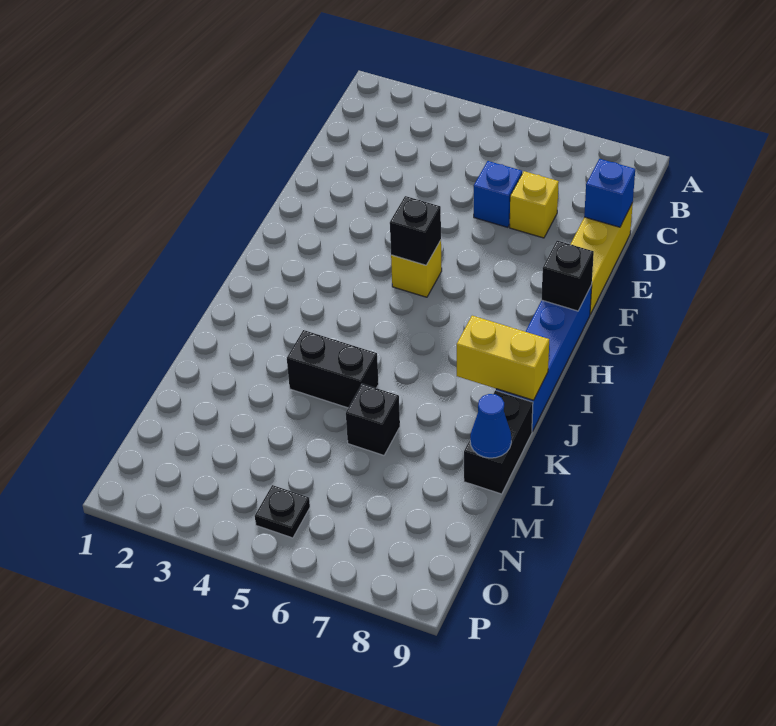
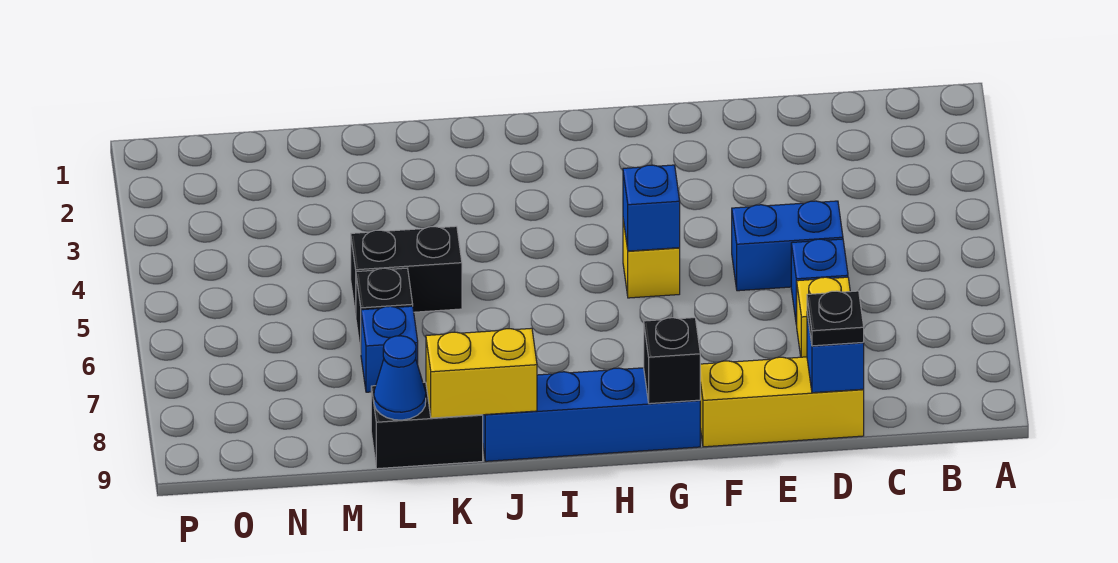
none -> blue 1x2 brick [732,201,843,291]
black 1x1 brick [390,196,441,265] -> blue 1x1 brick [623,165,680,251]
yellow 1x2 brick [457,316,549,400] -> yellow 1x2 brick turned to [426,328,537,418]
black 1x2 brick [287,330,379,408] -> black 1x2 brick turned to [351,226,462,315]
none -> blue 1x1 brick [361,306,418,392]
black 1x1 plate [255,485,310,538] -> black 1x1 plate moved to [807,291,864,346]

